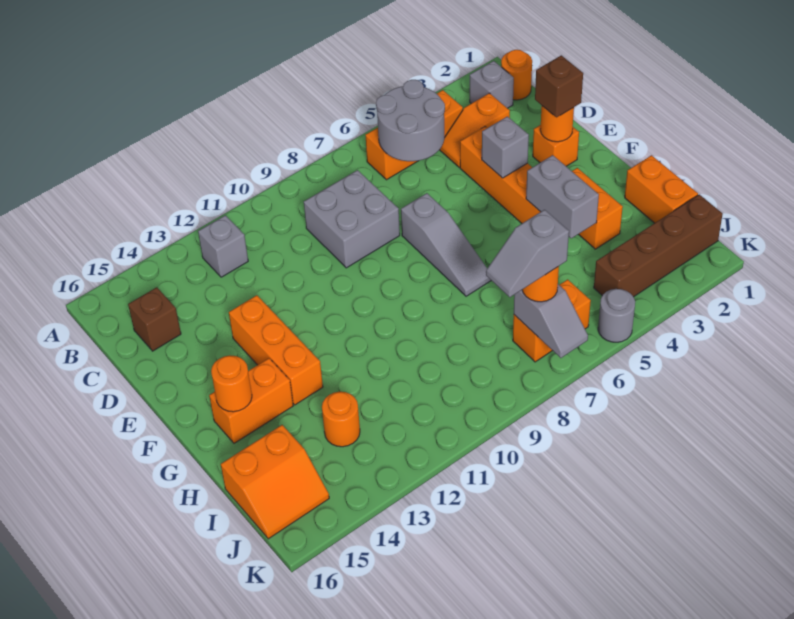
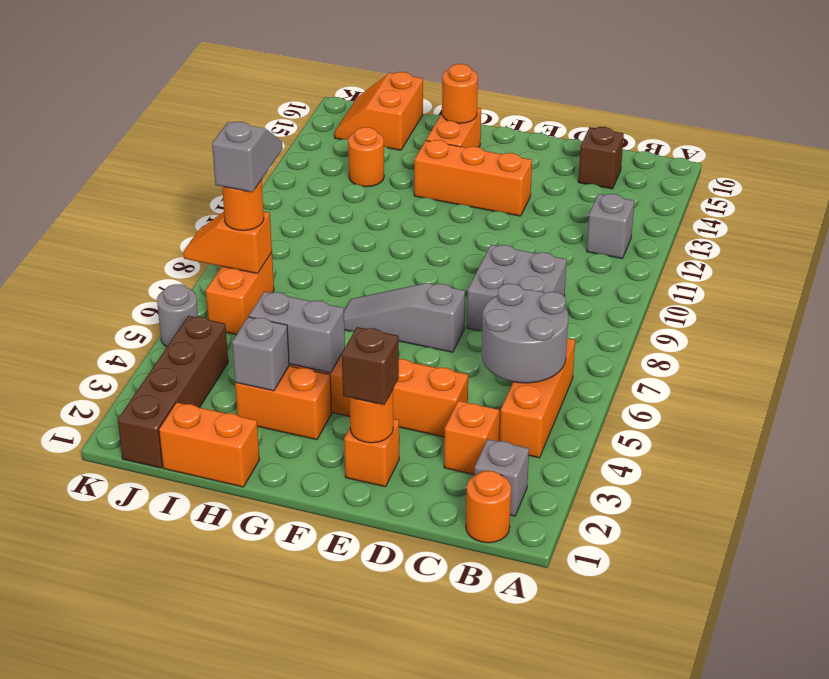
grey 1x1 brick [482,116,529,178] -> grey 1x1 brick moved to [232,317,289,391]
grey 1x2 slope [514,284,588,358] -> orange 1x2 slope [183,211,272,274]

